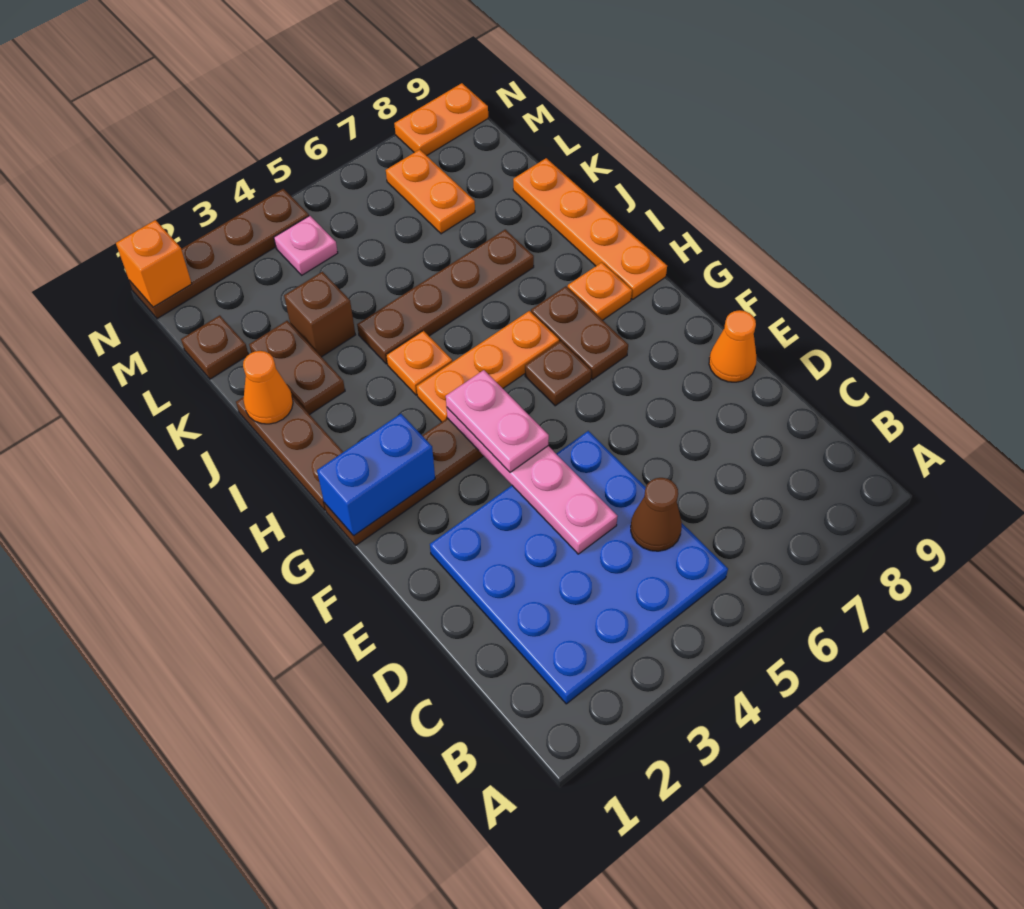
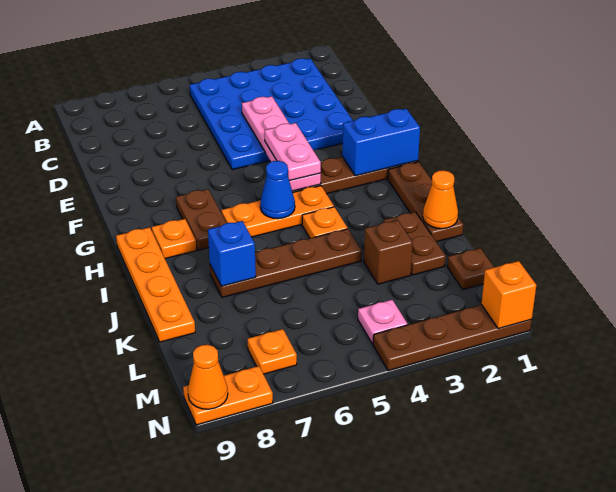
brown 1x1 cone [631,478,682,551] -> none
orange 1x1 cone [709,310,756,382] -> orange 1x1 cone moved to [188,345,228,409]
brown 1x1 plate [525,341,591,406] -> none
none -> blue 1x1 cone [260,161,295,219]
none -> blue 1x1 brick [208,221,256,286]
orange 1x2 plate [386,149,475,234] -> orange 1x1 plate [248,329,297,374]

